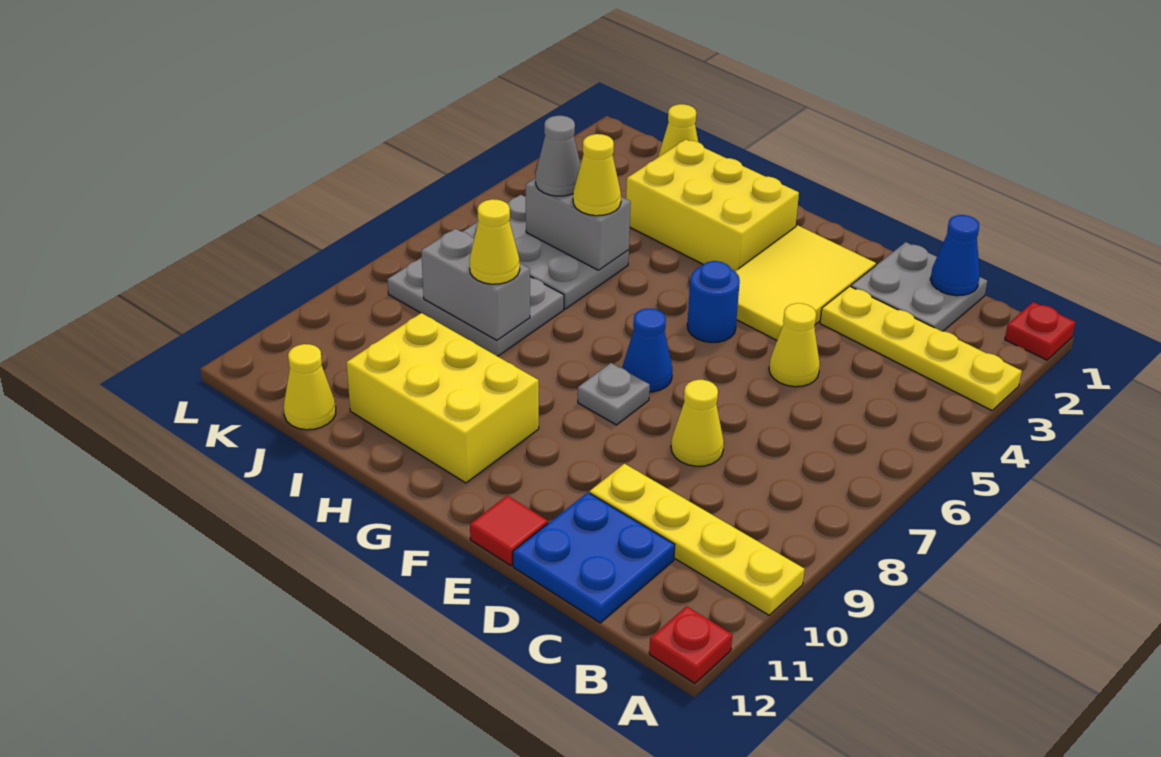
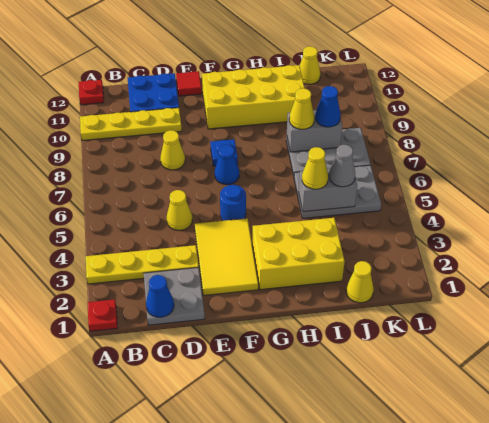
grey 1x1 plate [578,363,650,425] -> blue 1x1 plate [210,139,238,166]
yellow 2x3 brick [346,313,539,483] -> yellow 2x4 brick [202,65,305,129]
none -> blue 1x1 cone [315,86,340,127]

